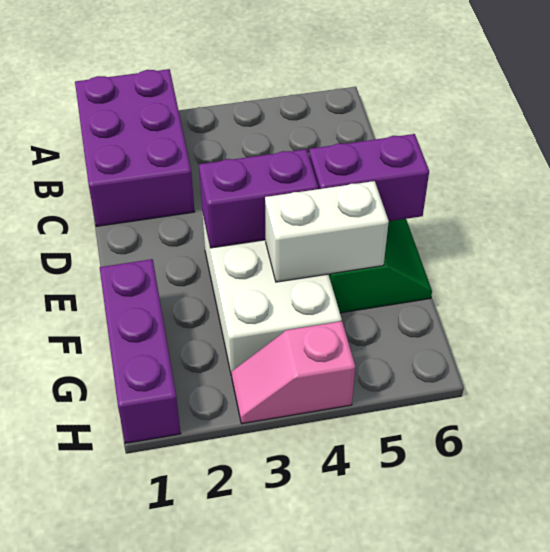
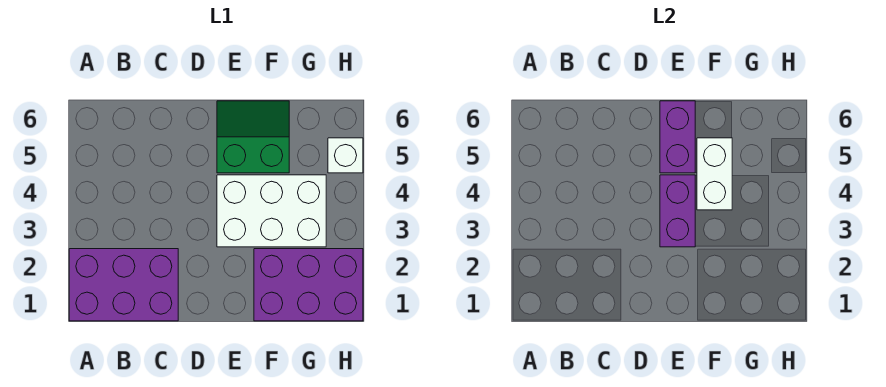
purple 1x3 brick [100,259,181,443] -> purple 2x3 brick [254,249,363,321]
pink 1x2 slope [231,321,355,424] -> none
none -> white 1x1 brick [328,138,363,173]

